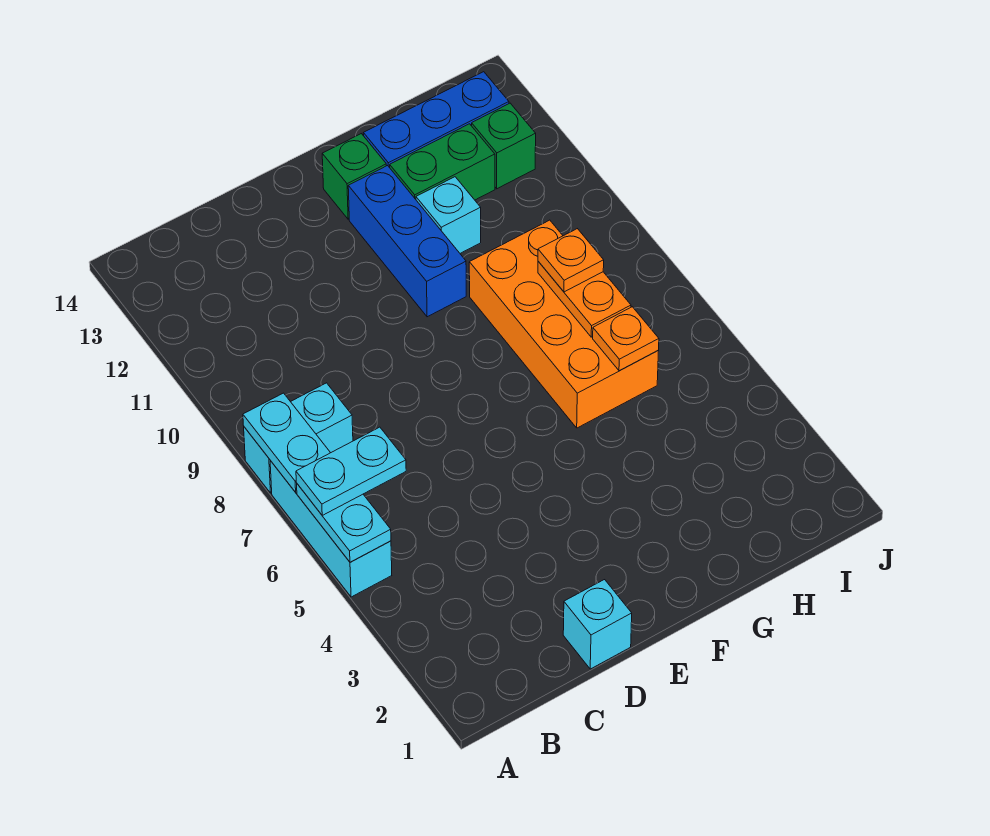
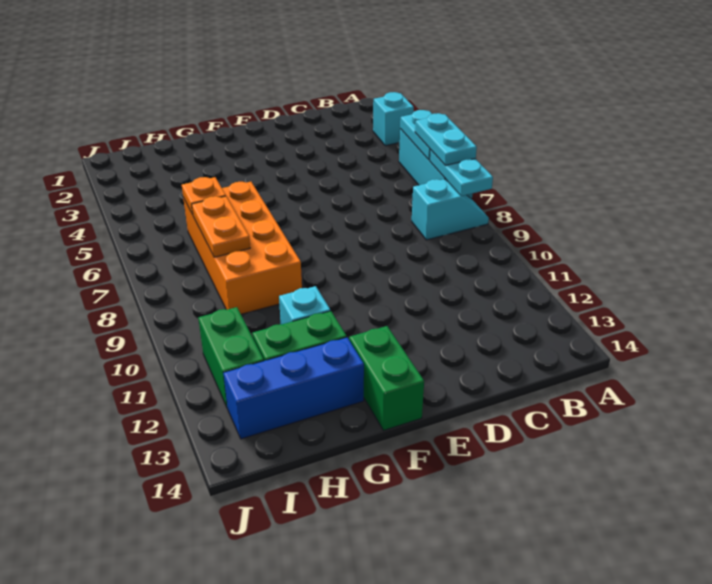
cyan 1x2 plate [296,427,406,515] -> cyan 1x2 plate turned to [415,113,477,166]
cyan 1x2 brick [244,383,353,493] -> cyan 1x2 slope [412,179,489,240]
cyan 1x1 brick [563,580,632,669] -> cyan 1x1 brick moved to [373,92,414,146]
blue 1x3 brick [348,166,466,317] -> none
green 1x1 brick [322,134,386,219] -> green 1x2 brick [349,326,424,431]
orange 1x1 plate [538,229,604,292] -> none
green 1x1 brick [472,103,536,189] -> green 1x2 brick [198,307,264,408]

